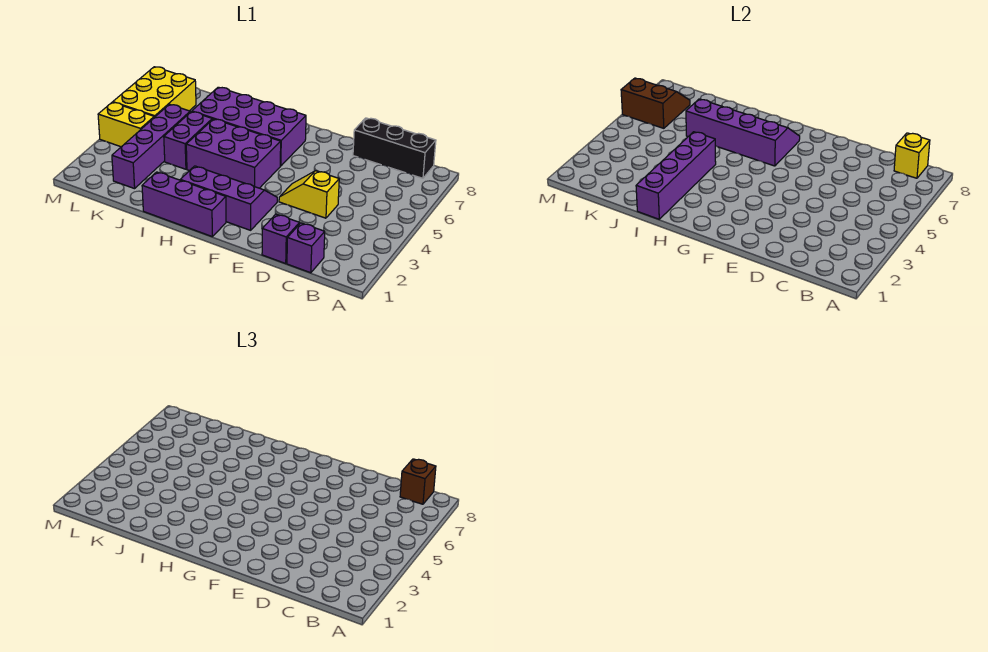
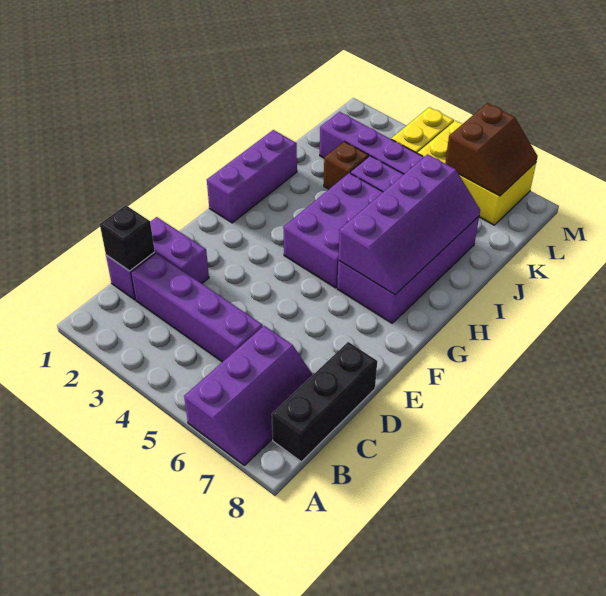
yellow 1x1 brick [894,133,930,178] -> none
brown 1x1 brick [400,459,436,504] -> brown 1x1 brick moved to [324,141,369,189]
none -> black 1x1 brick [100,205,155,271]
purple 1x1 brick [262,214,299,263] -> purple 1x2 brick [150,217,209,283]
yellow 1x2 slope [279,171,339,218] -> none
purple 2x3 slope [181,166,277,230] -> purple 2x3 slope moved to [184,326,313,465]
purple 1x4 brick [636,132,716,219] -> purple 1x4 brick moved to [131,253,263,362]

